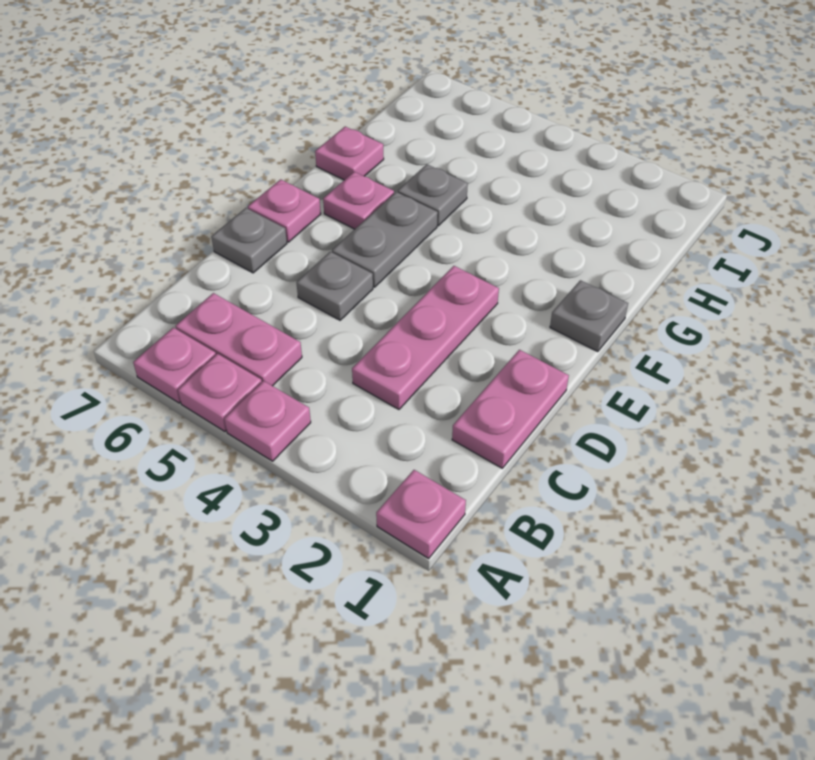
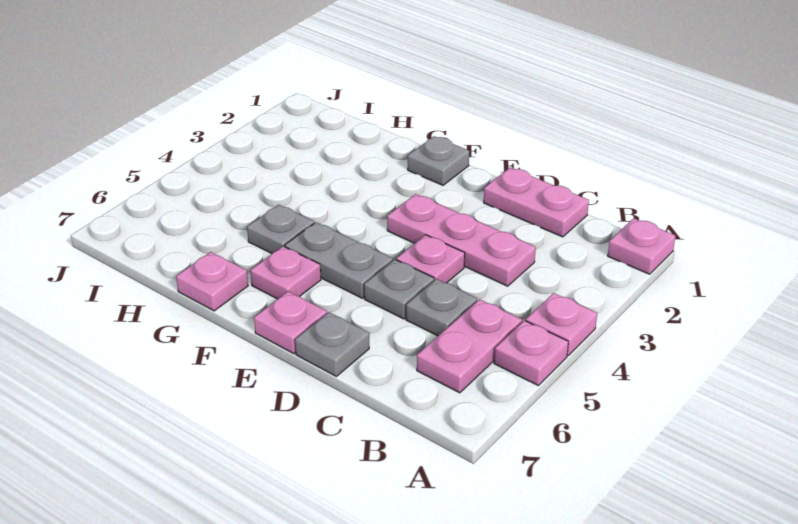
pink 1x1 plate [133,328,216,403] -> pink 1x1 plate moved to [396,235,465,283]
none -> grey 1x1 plate [406,279,477,336]

